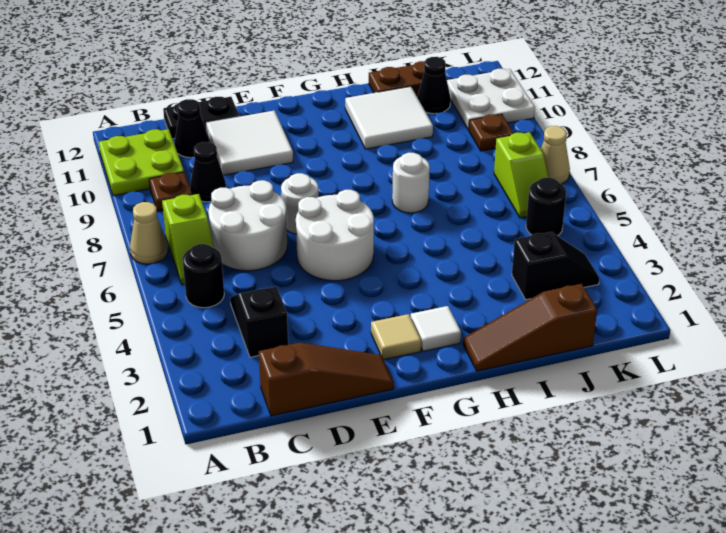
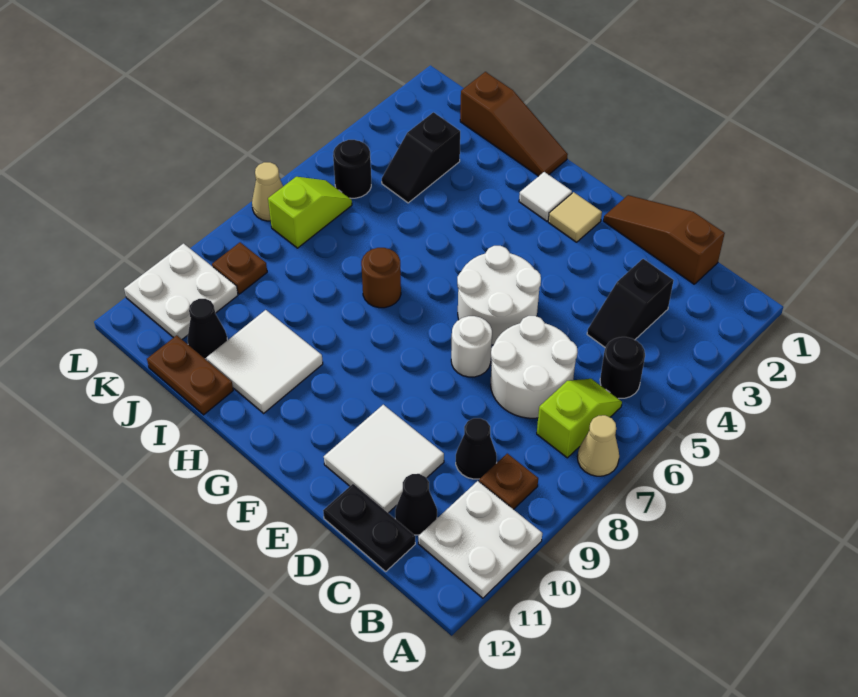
lime 2x2 plate [99,129,184,196] -> white 2x2 plate [418,481,542,598]
white 1x1 round brick [392,153,430,213] -> brown 1x1 round brick [361,248,401,308]
black 1x2 slope [512,232,599,300] -> black 1x2 slope turned to [382,112,460,203]

